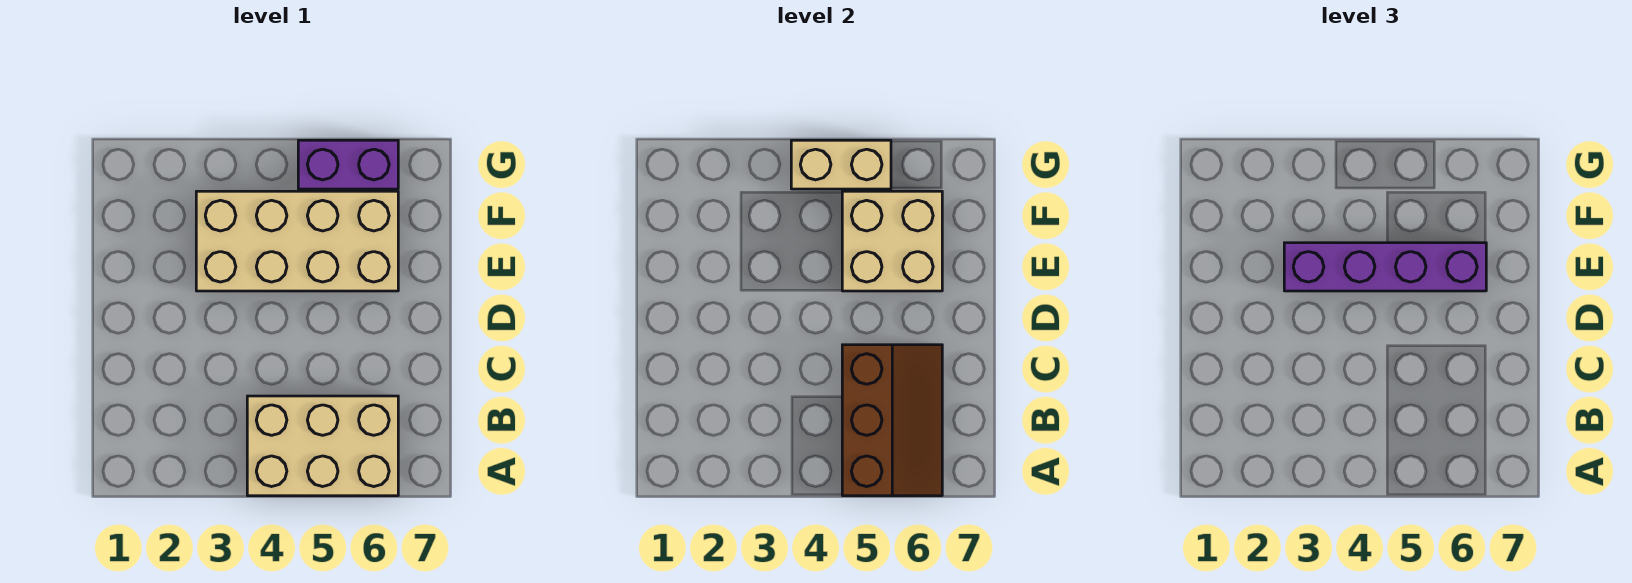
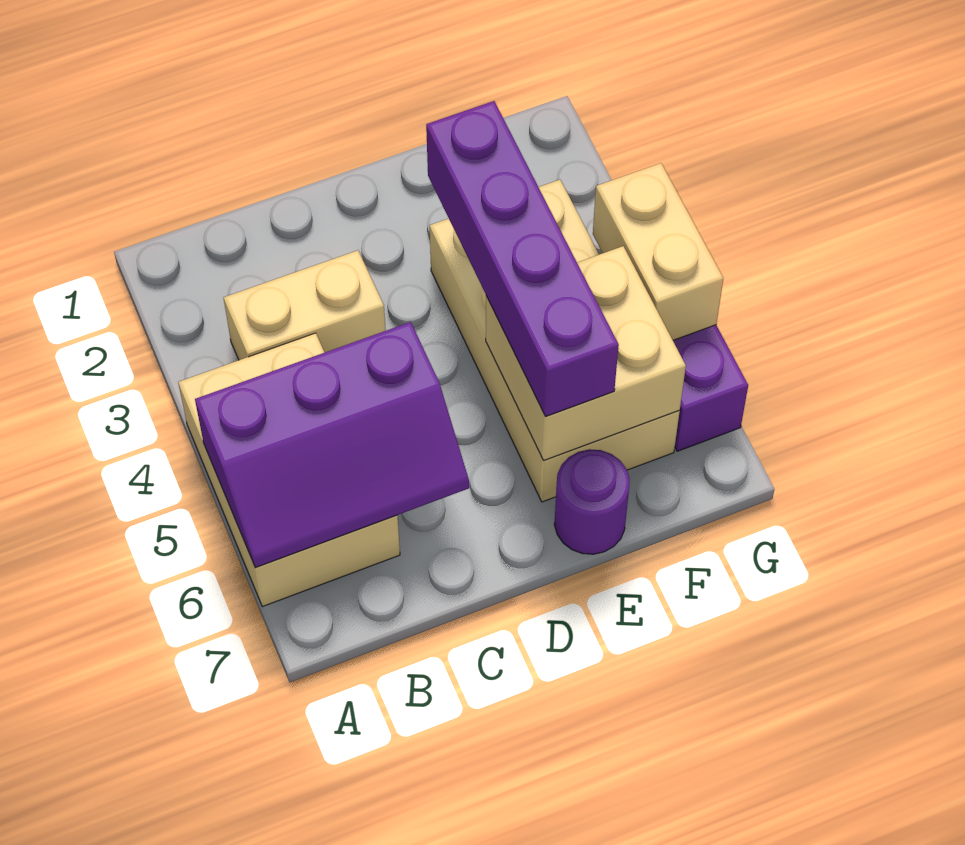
brown 2x3 slope [842,345,942,496] -> purple 2x3 slope [195,322,469,568]
none -> tan 1x2 brick [223,250,386,360]
none -> purple 1x1 round brick [554,449,630,554]

